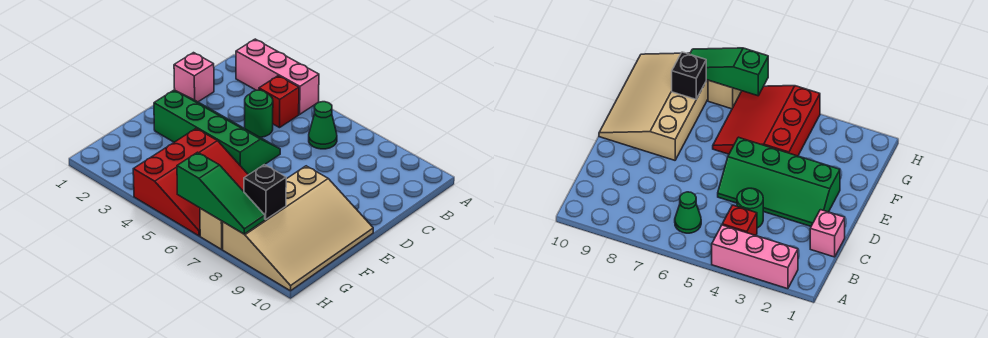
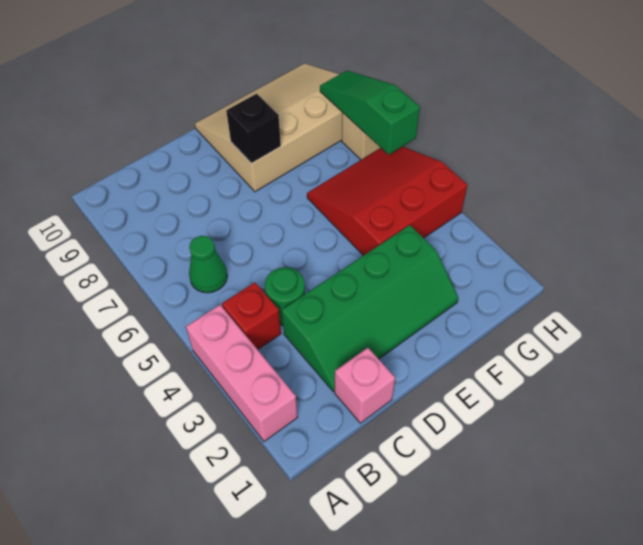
green 2x4 slope [154,90,280,175] -> green 2x4 slope turned to [282,225,458,392]
black 1x1 brick [244,165,286,219] -> black 1x1 brick moved to [226,94,281,163]

